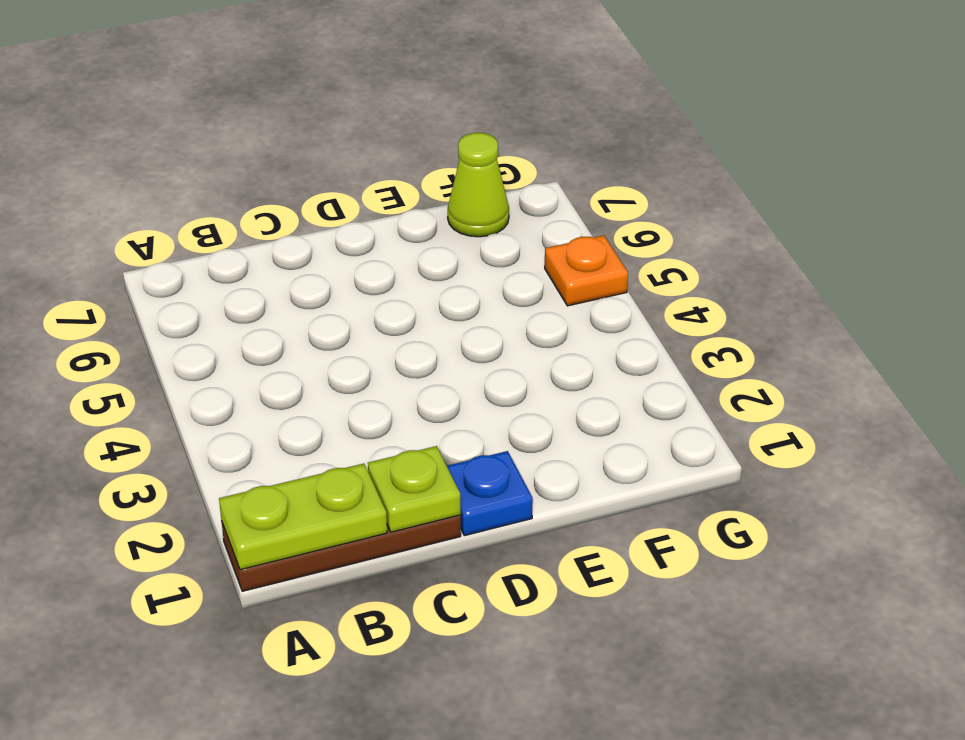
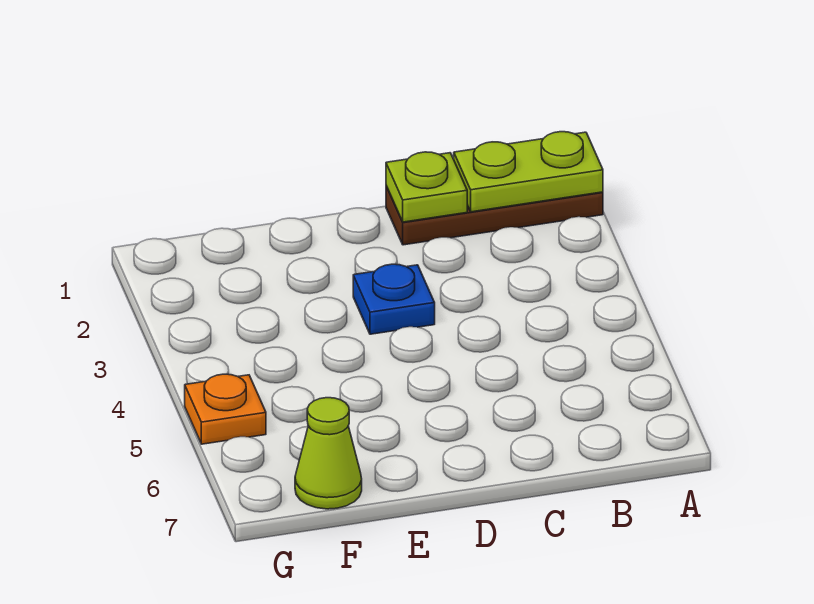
blue 1x1 plate [447,451,533,536] -> blue 1x1 plate moved to [353,264,435,334]

